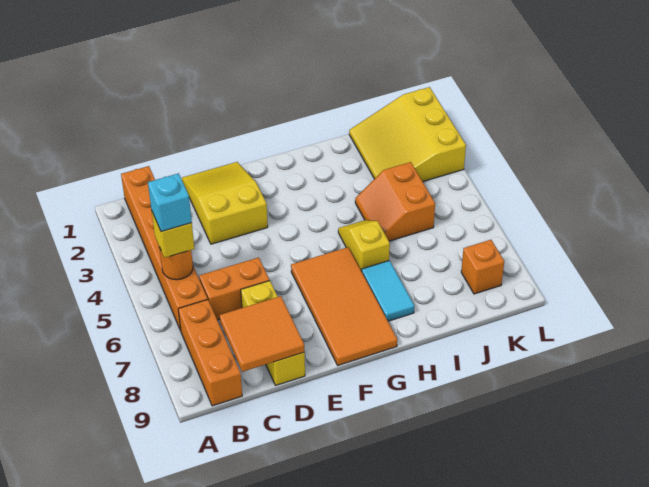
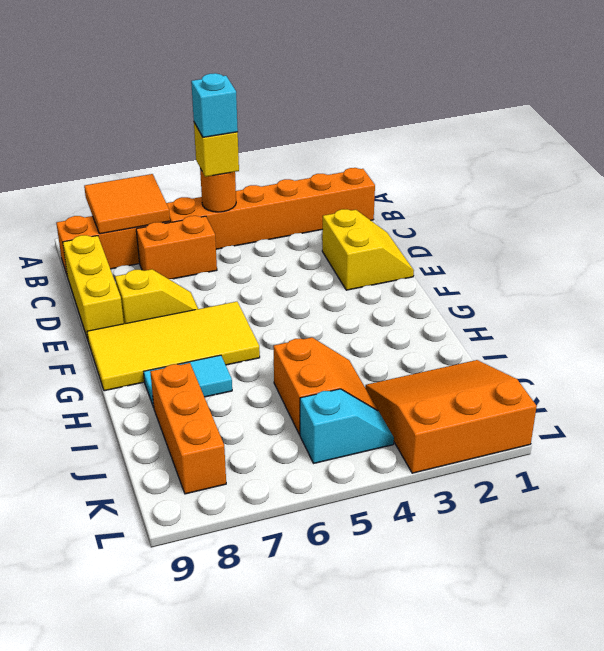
orange 1x2 brick [199,257,270,320] -> orange 1x2 brick turned to [136,216,217,279]
orange 2x2 tile [220,296,304,372] -> orange 2x2 tile moved to [84,174,170,234]
yellow 2x3 slope [182,162,268,244] -> yellow 2x2 slope [322,209,414,290]
yellow 1x3 brick [241,281,305,386] -> yellow 1x3 brick turned to [63,235,124,340]
orange 2x4 tile [291,247,397,365] -> yellow 2x4 tile [87,302,260,391]
yellow 1x2 slope [338,220,390,271] -> yellow 1x2 slope moved to [115,269,198,324]
orange 2x2 slope [355,162,435,241] -> orange 2x2 slope turned to [273,337,378,435]
yellow 3x3 slope [349,87,466,182] -> orange 3x3 slope [365,360,537,473]
none -> cyan 1x2 slope [300,389,394,463]
orange 1x1 brick [461,240,504,294] -> orange 1x3 brick [150,363,226,494]

